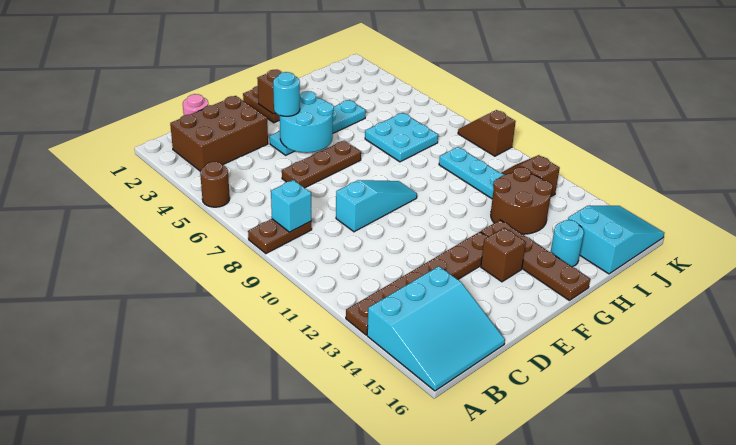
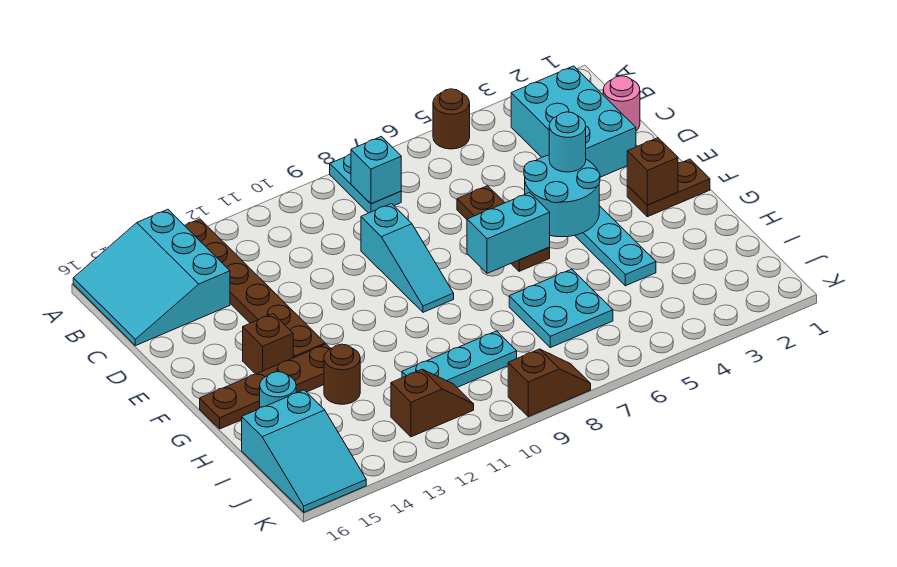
brown 1x2 plate [248,219,312,254] -> cyan 1x2 plate [330,154,401,213]
brown 2x3 brick [170,96,268,171] -> cyan 2x3 brick [511,66,636,177]
none -> cyan 1x2 brick [467,193,550,273]
brown 2x2 round brick [491,167,553,234] -> brown 1x1 round brick [324,344,360,404]

